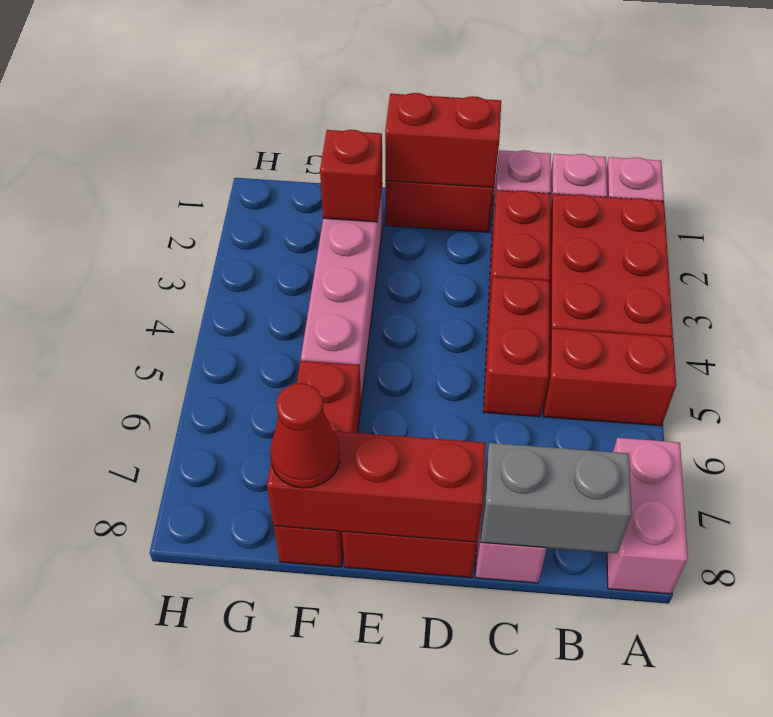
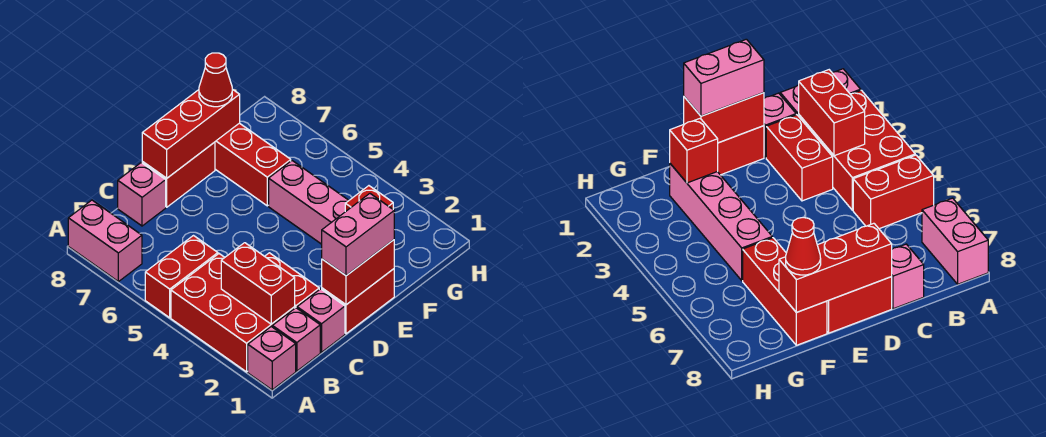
grey 1x2 brick [481,443,632,553] -> none
red 1x2 brick [483,277,550,417] -> red 1x2 brick moved to [221,243,295,324]
none -> pink 1x2 brick [322,194,394,276]

